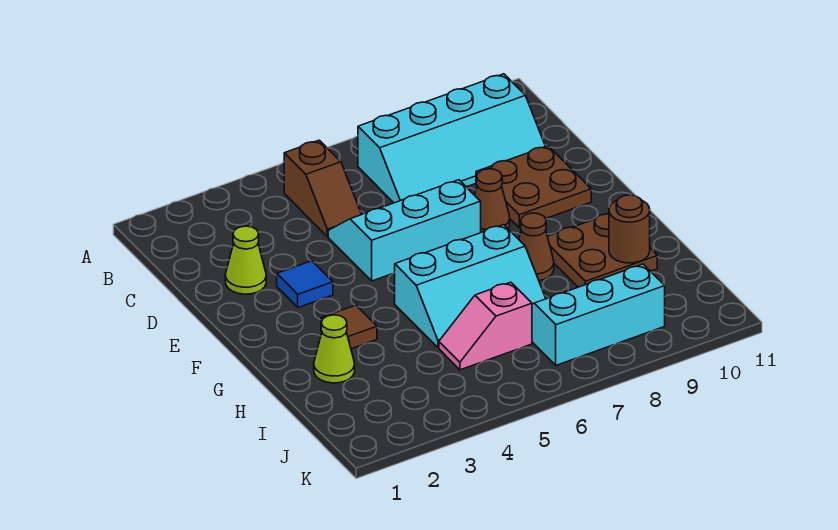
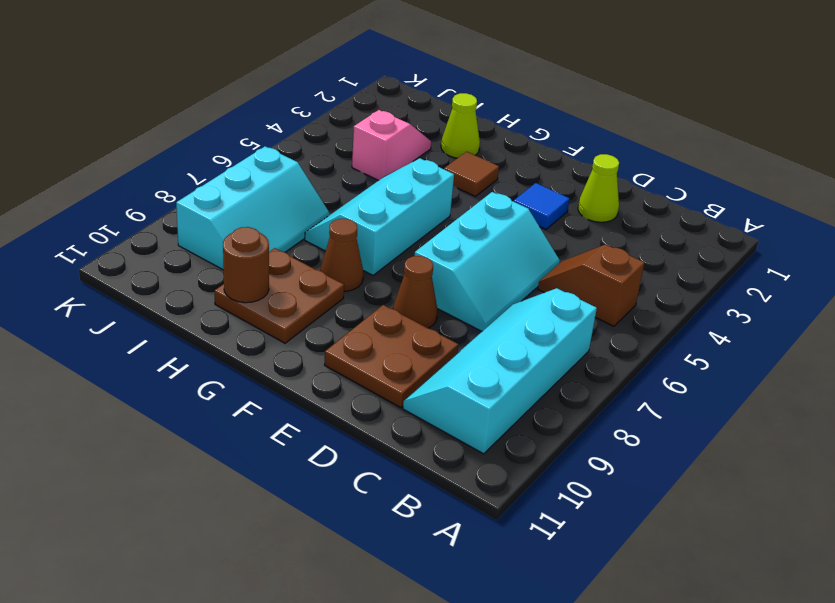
pink 1x2 slope [439,282,532,370] -> pink 1x2 slope moved to [352,110,431,180]

